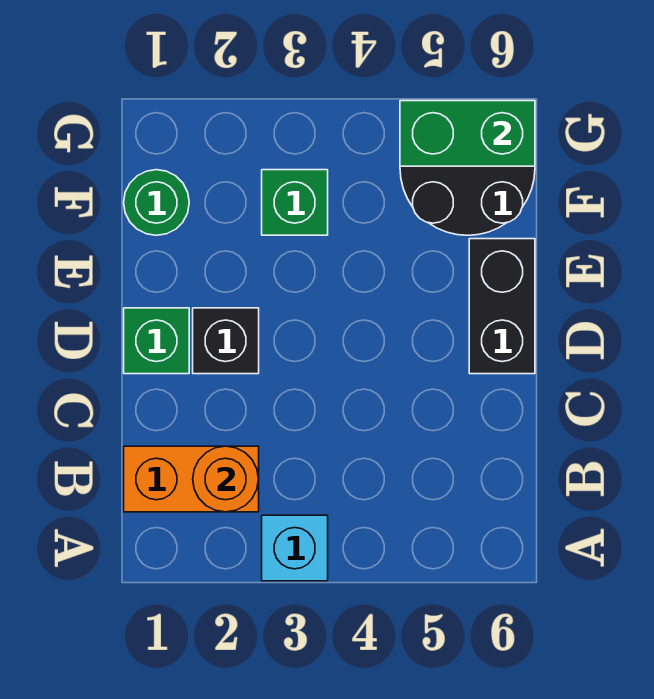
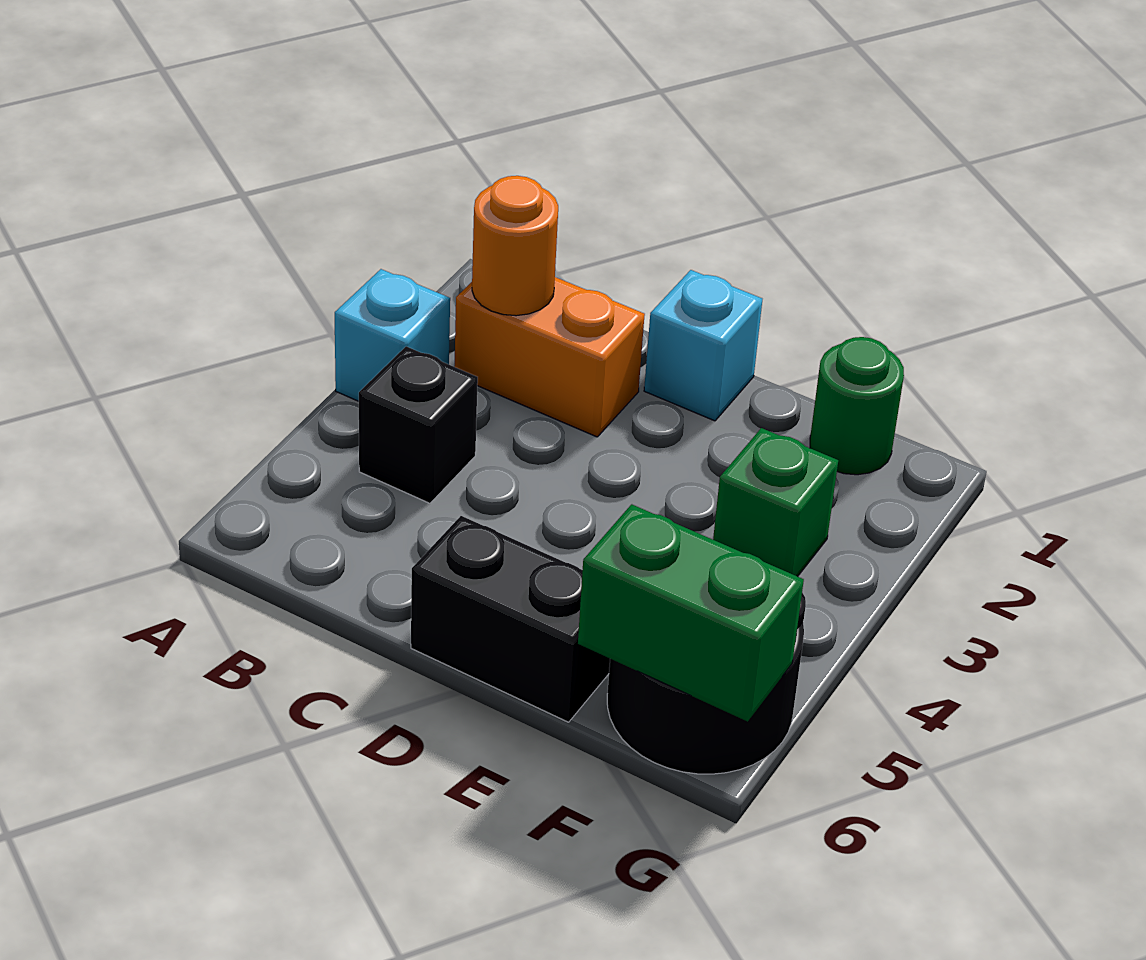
orange 1x2 brick [124,446,259,512] -> orange 1x2 brick turned to [454,277,645,437]
green 1x1 brick [124,308,189,374] -> cyan 1x1 brick [644,270,762,421]
black 1x1 brick [193,308,259,374] -> black 1x1 brick moved to [359,346,478,503]
green 1x2 brick [400,101,535,166] -> green 1x2 brick turned to [578,504,804,721]

